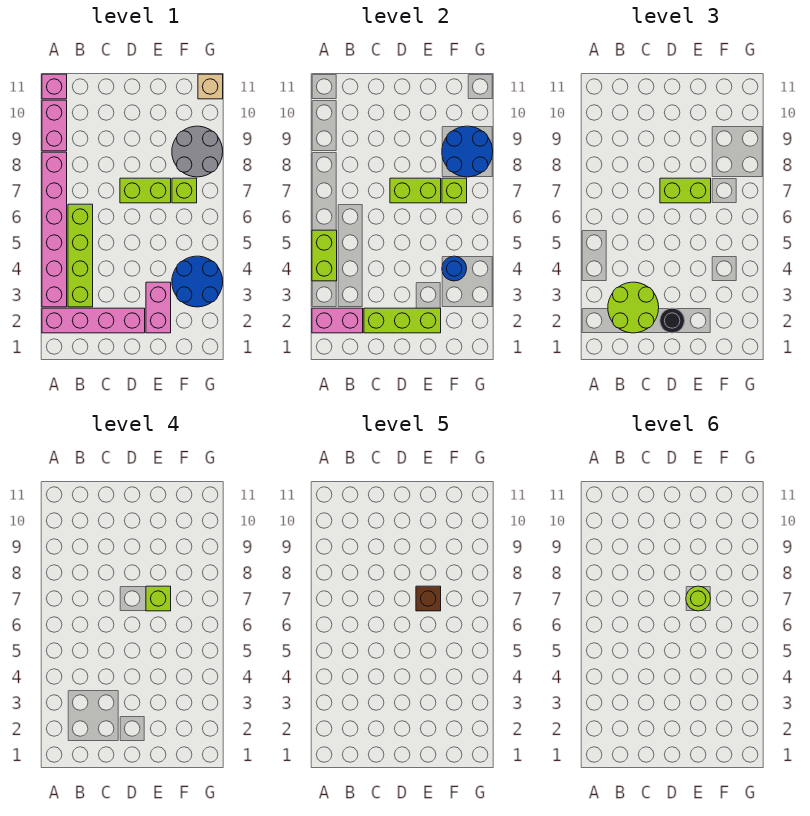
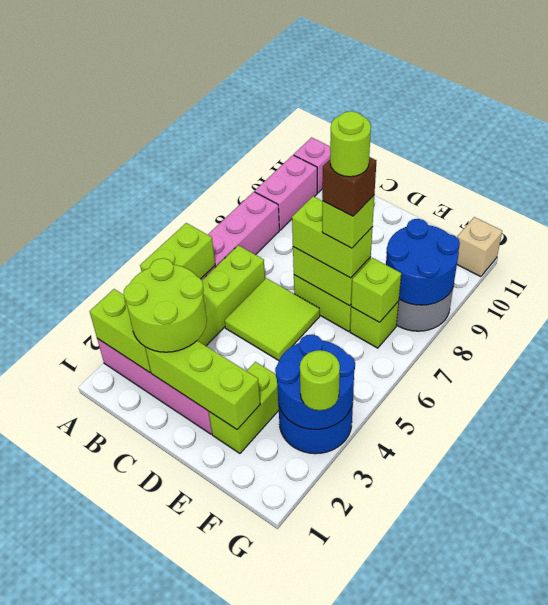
pink 1x2 brick [312,308,363,333] -> lime 1x2 brick [90,289,151,372]
none -> lime 2x2 tile [225,278,320,361]
black 1x1 round brick [660,308,685,333] -> none
pink 1x2 brick [146,282,171,333] -> lime 1x2 brick [209,362,279,453]
blue 1x1 round brick [442,256,467,281] -> blue 2x2 round brick [275,334,355,430]
none -> lime 1x1 round brick [300,350,340,410]

